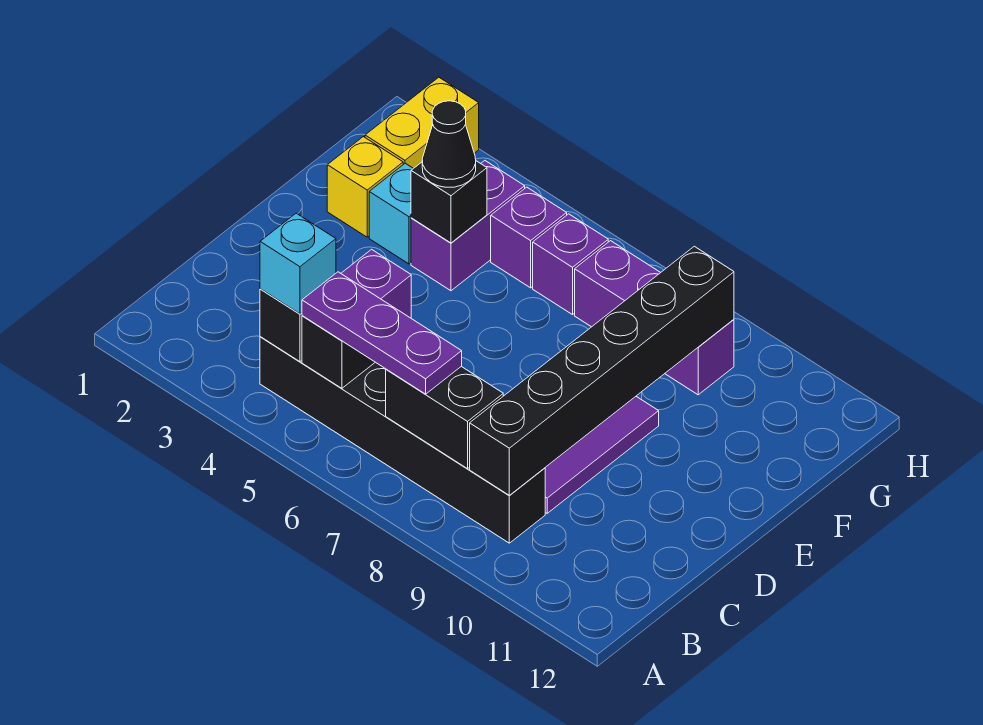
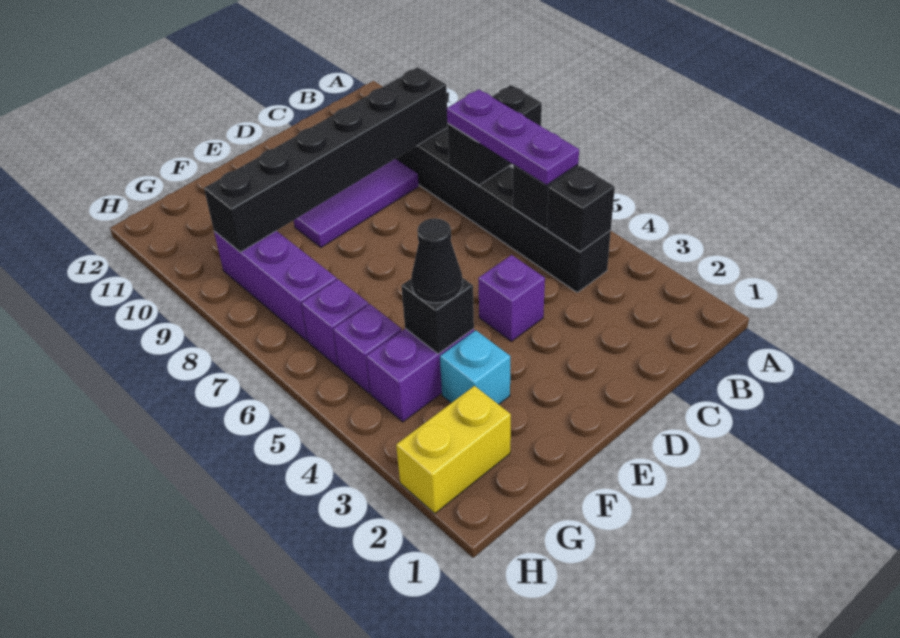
cyan 1x1 brick [260,213,336,314] -> none
black 1x2 brick [386,366,503,469] -> black 1x2 brick turned to [447,85,542,185]
yellow 1x1 brick [327,137,403,237] -> none

